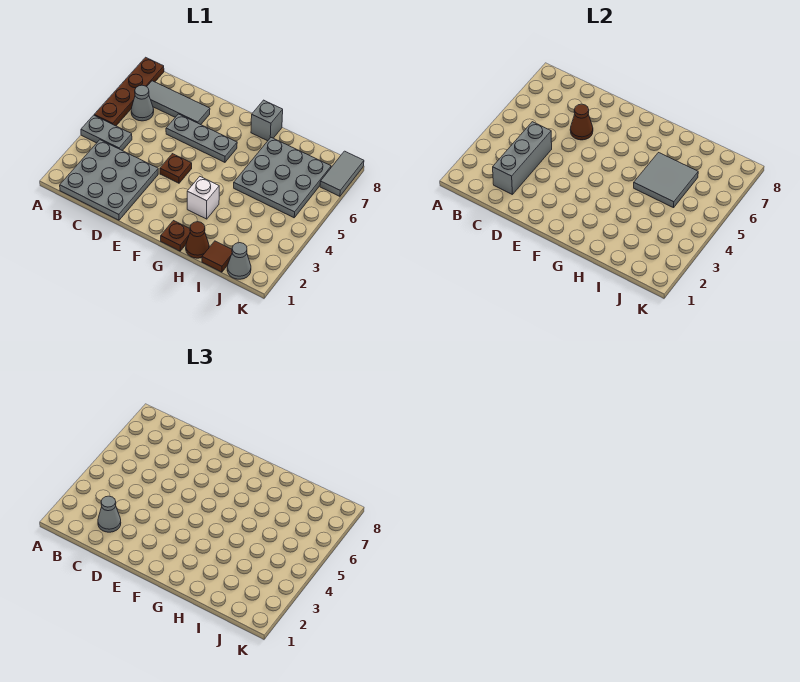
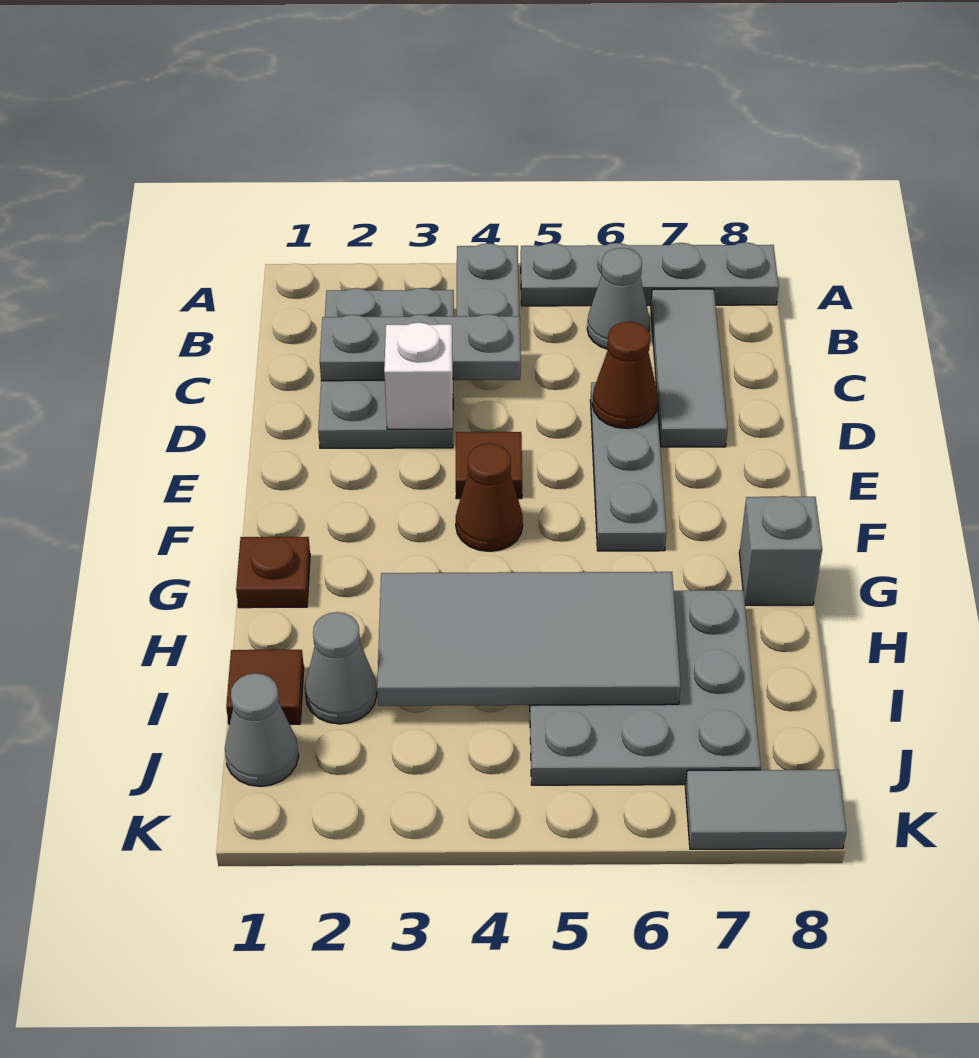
brown 1x4 plate [94,57,164,126] -> grey 1x4 plate [521,242,779,306]
grey 3x3 plate [60,140,158,220] -> grey 2x3 plate [318,288,454,448]
grey 1x3 brick [493,122,552,194] -> grey 1x3 plate [320,314,521,381]
grey 1x1 cone [98,496,121,532] -> grey 1x1 cone moved to [305,612,377,724]
brown 1x1 plate [160,154,192,183] -> brown 1x1 tile [456,432,522,499]
white 1x1 brick [187,177,219,219] -> white 1x1 brick moved to [384,322,453,429]
brown 1x1 cone [186,222,209,258] -> brown 1x1 cone moved to [456,444,523,551]
grey 2x2 tile [634,153,698,208] -> grey 2x4 tile [377,572,681,706]

